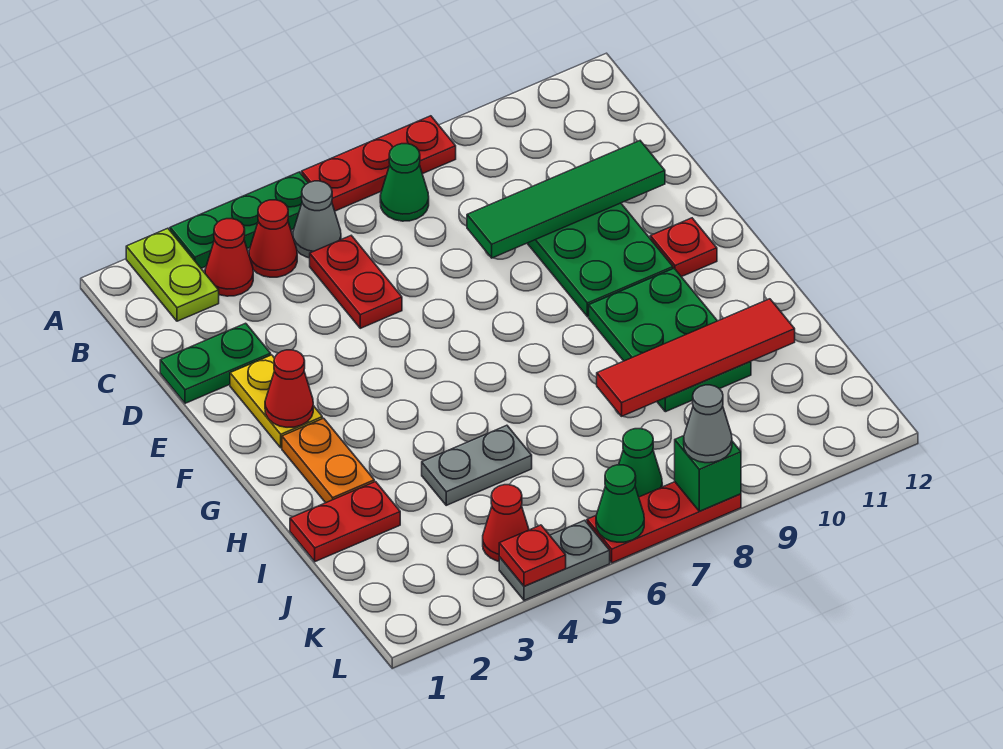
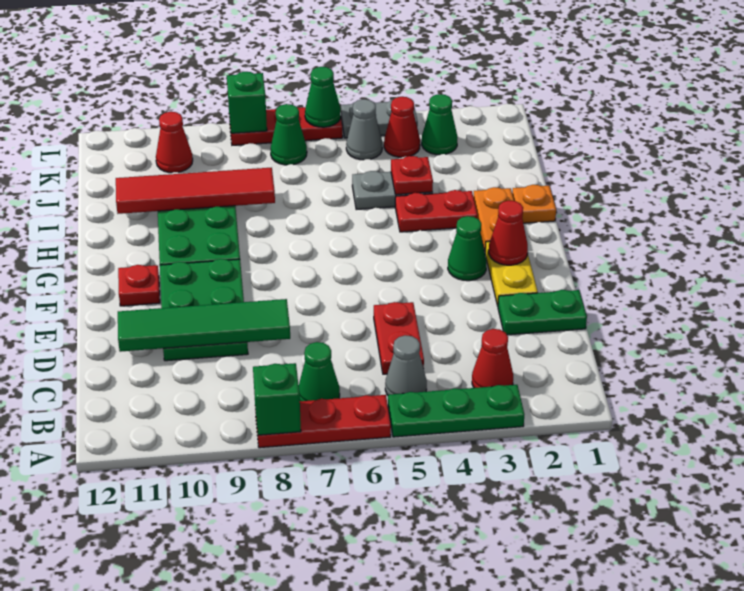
lime 1x2 plate [126,228,219,321] -> none
none -> green 1x1 brick [253,363,301,435]
red 1x1 cone [249,200,297,277] -> red 1x1 cone moved to [156,112,193,173]
none -> green 1x1 cone [448,216,487,281]
none -> orange 1x1 plate [512,185,556,223]
red 1x2 plate [290,482,400,562] -> red 1x2 plate moved to [395,190,477,232]
none -> green 1x1 cone [422,94,458,155]
red 1x1 plate [499,525,566,586] -> red 1x1 plate moved to [391,156,433,195]
grey 1x1 cone [684,385,732,463] -> grey 1x1 cone moved to [346,99,382,160]

